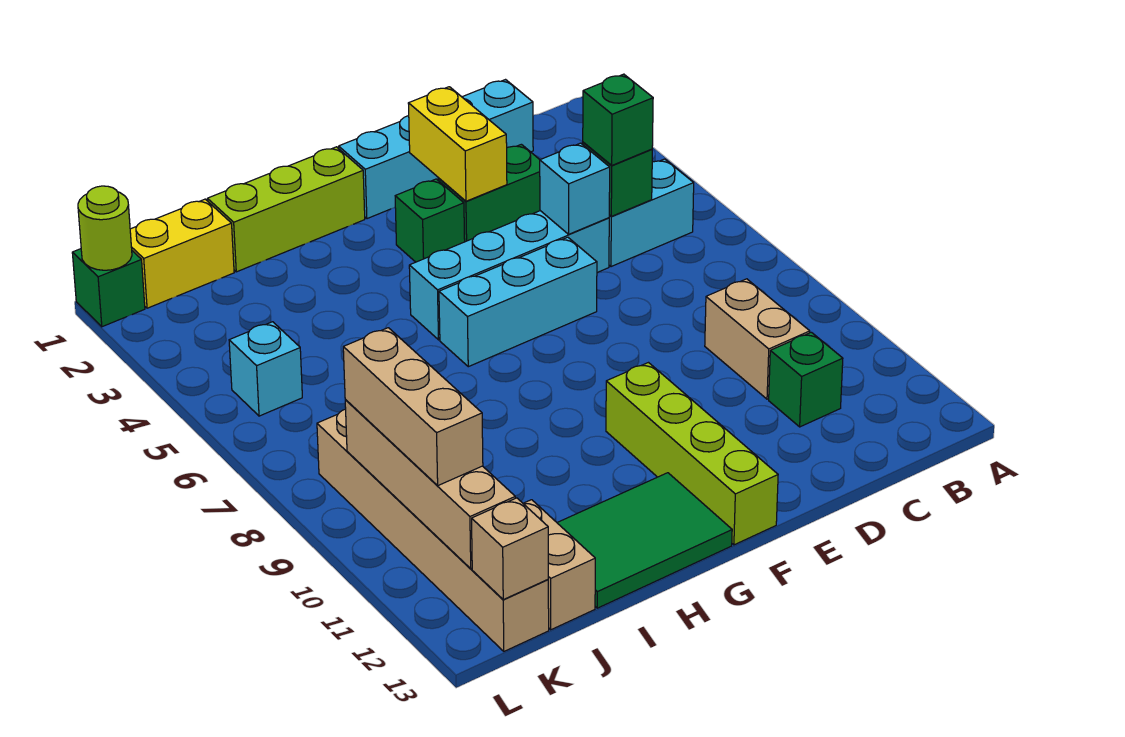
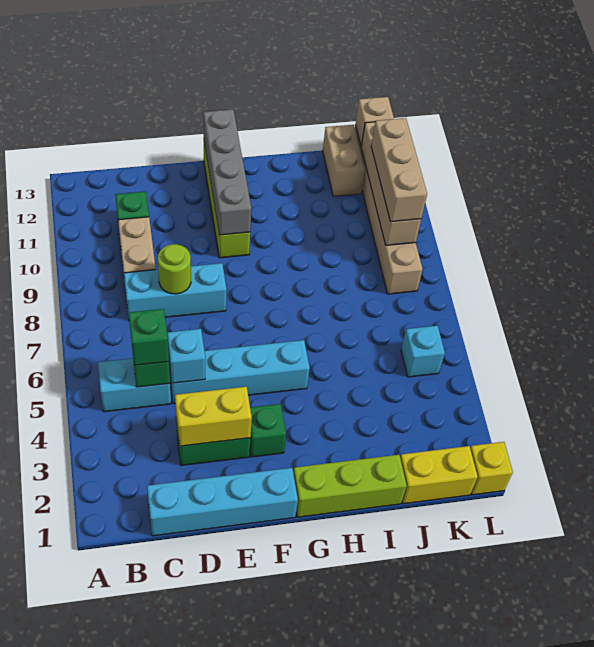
yellow 1x2 brick [408,87,507,201] -> yellow 1x2 brick turned to [175,387,252,446]
cyan 1x3 brick [439,237,597,367] -> cyan 1x3 brick moved to [124,263,227,317]
none -> grey 1x4 brick [203,110,251,235]
green 2x3 tile [557,473,732,608] -> none
green 1x1 brick [72,249,145,327] -> yellow 1x1 brick [470,442,513,495]
lime 1x1 round brick [78,186,132,270] -> lime 1x1 round brick moved to [158,244,191,294]

